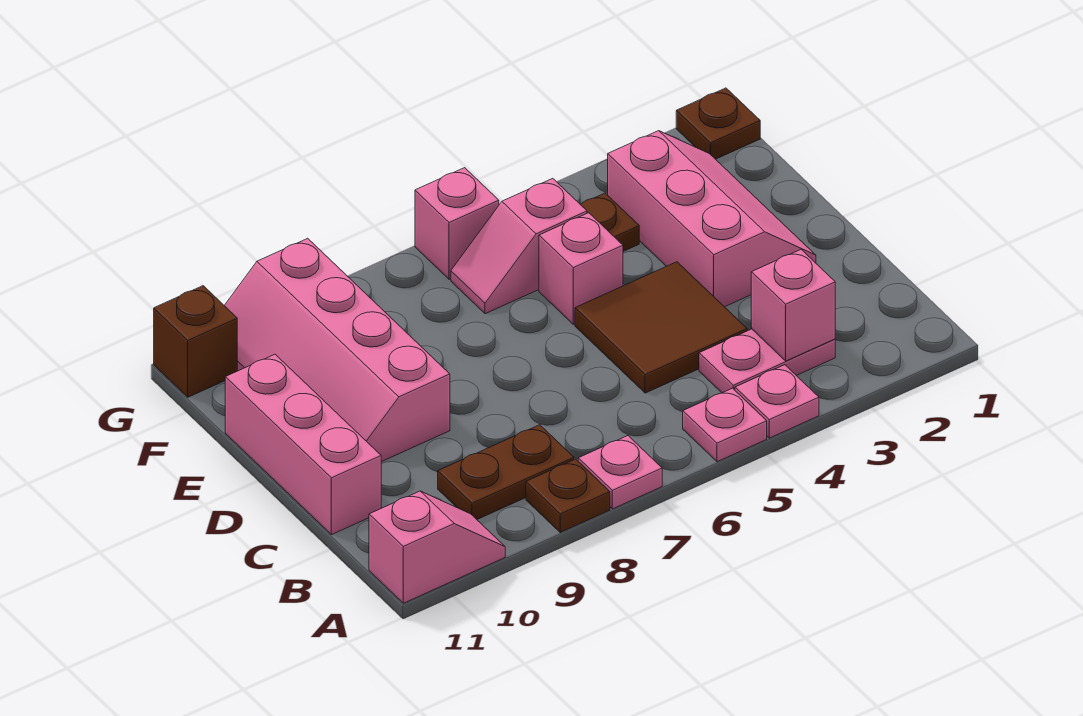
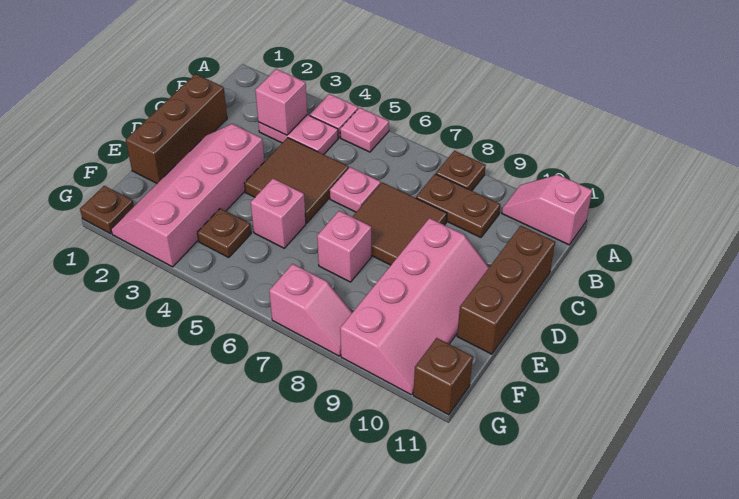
pink 1x1 plate [578,436,662,509] -> pink 1x1 plate moved to [330,167,381,212]
none -> brown 1x3 brick [126,74,227,183]
none -> brown 2x2 tile [353,182,447,265]
pink 1x3 brick [225,354,381,535] -> brown 1x3 brick [457,226,555,354]
pink 2x3 slope [608,131,816,307] -> pink 2x4 slope [111,124,264,267]
pink 1x2 slope [451,178,587,314] -> pink 1x2 slope moved to [269,264,352,356]
pink 1x1 brick [415,168,499,279] -> pink 1x1 brick moved to [317,211,371,282]

